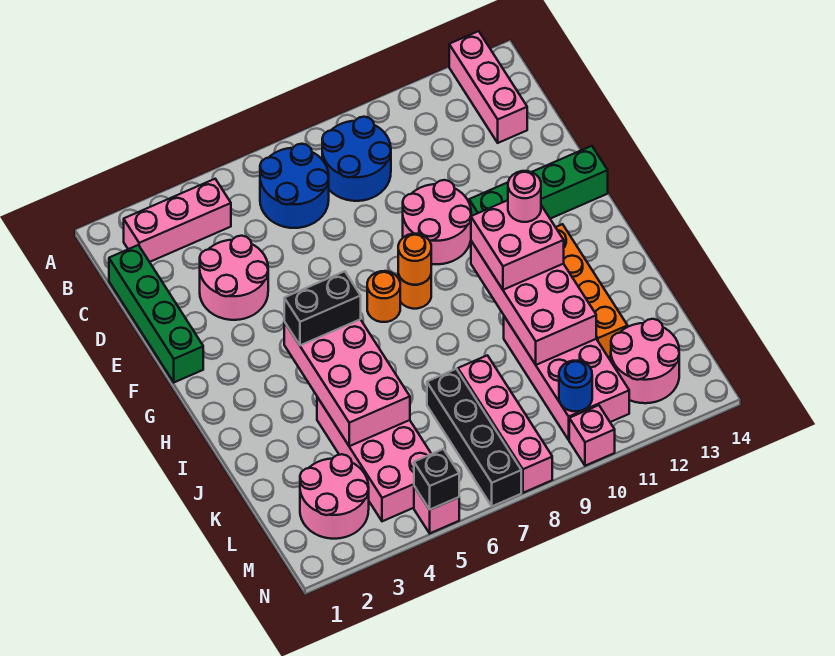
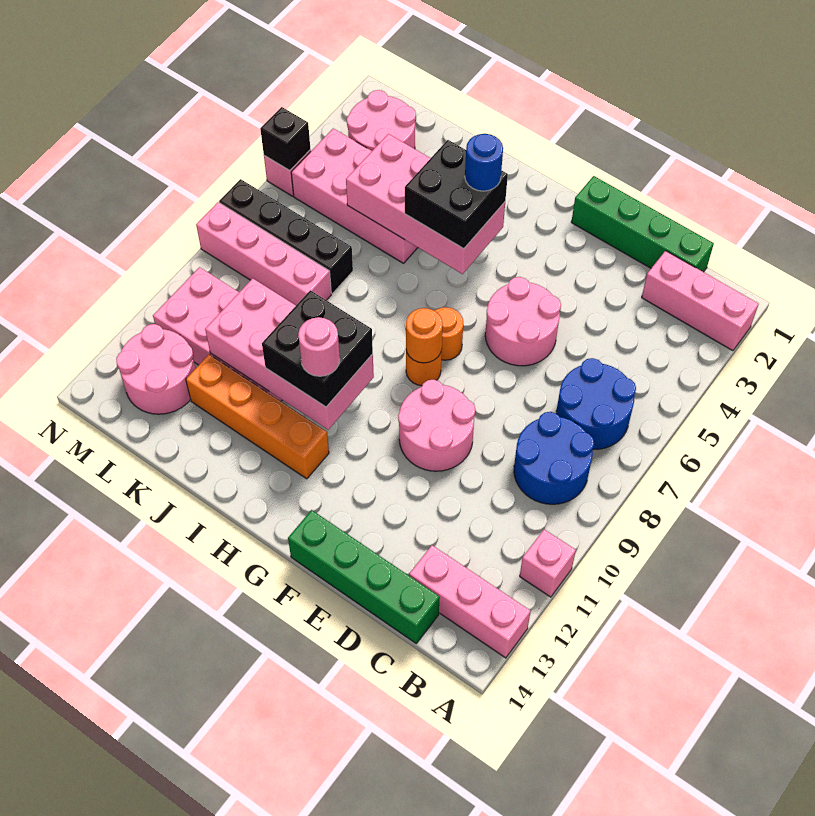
pink 1x3 brick [124,179,231,262] -> pink 1x3 brick turned to [642,251,758,351]
pink 2x2 round brick [200,236,268,320] -> pink 2x2 round brick moved to [485,277,561,366]
green 1x4 brick [469,146,608,219] -> green 1x4 brick turned to [288,510,440,643]
black 1x2 brick [284,271,361,345] -> black 2x2 brick [405,140,508,249]
pink 2x2 brick [471,200,564,290] -> black 2x2 brick [262,290,373,407]
blue 1x1 round brick [559,361,592,411] -> blue 1x1 round brick moved to [465,134,503,191]
pink 1x1 brick [569,405,615,466] -> pink 1x1 brick moved to [520,529,576,597]

